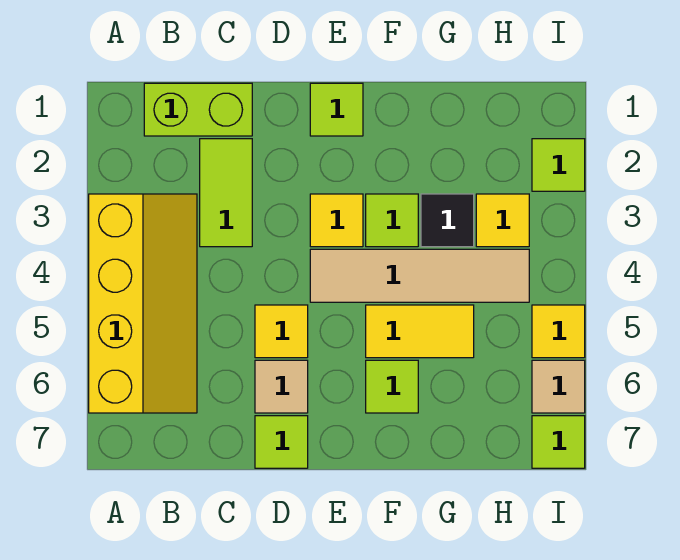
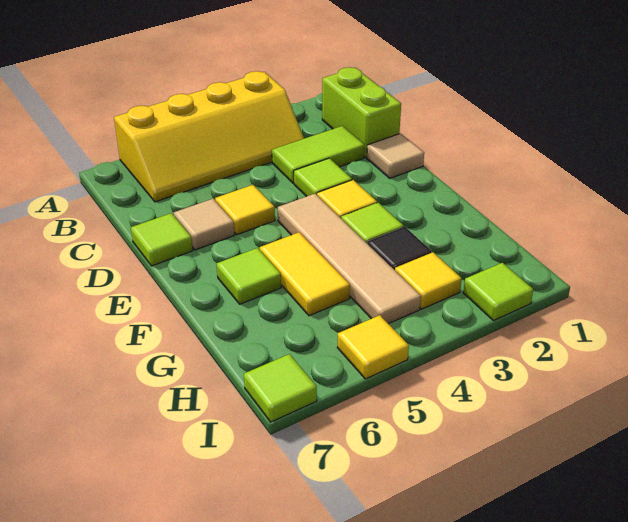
lime 1x1 tile [310,83,363,136] -> lime 1x1 tile moved to [294,158,352,197]
tan 1x1 tile [532,360,585,413] -> tan 1x1 tile moved to [367,133,424,178]

